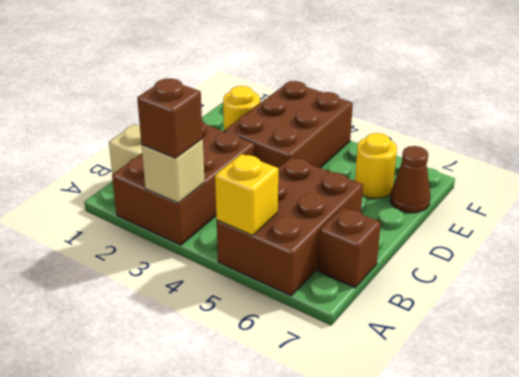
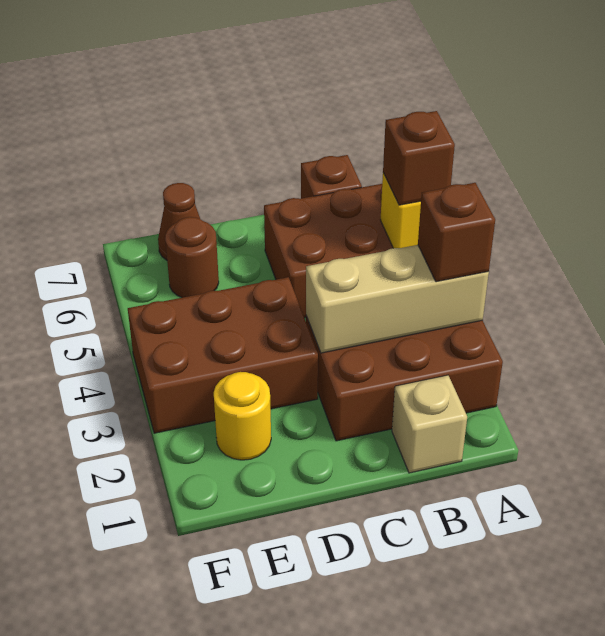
tan 1x1 brick [142,139,205,203] -> tan 1x3 brick [306,245,489,353]
none -> brown 1x1 brick [383,111,455,205]
yellow 1x1 round brick [355,133,397,199] -> brown 1x1 round brick [165,217,219,298]

